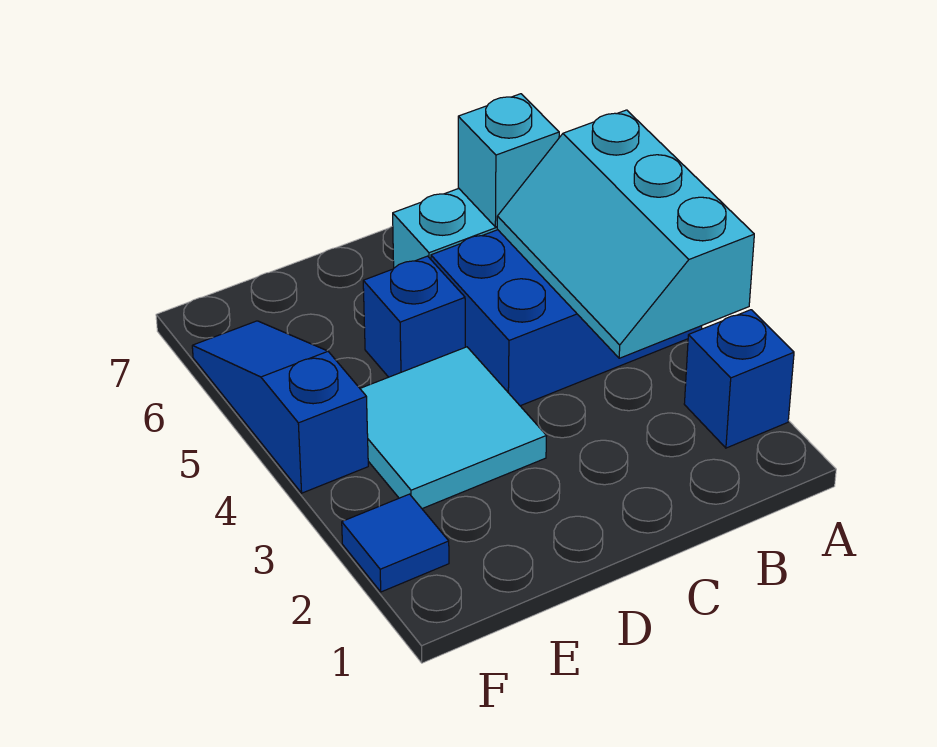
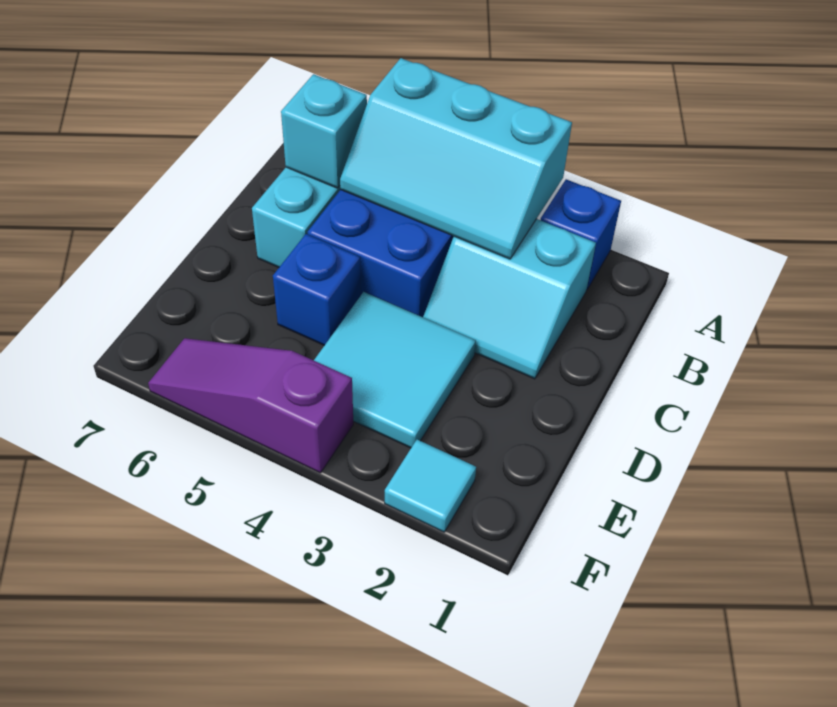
none -> cyan 2x2 slope [423,219,596,379]
blue 1x1 tile [342,494,449,592] -> cyan 1x1 tile [385,440,476,532]
blue 1x3 slope [192,321,368,493] -> purple 1x3 slope [148,338,353,473]

